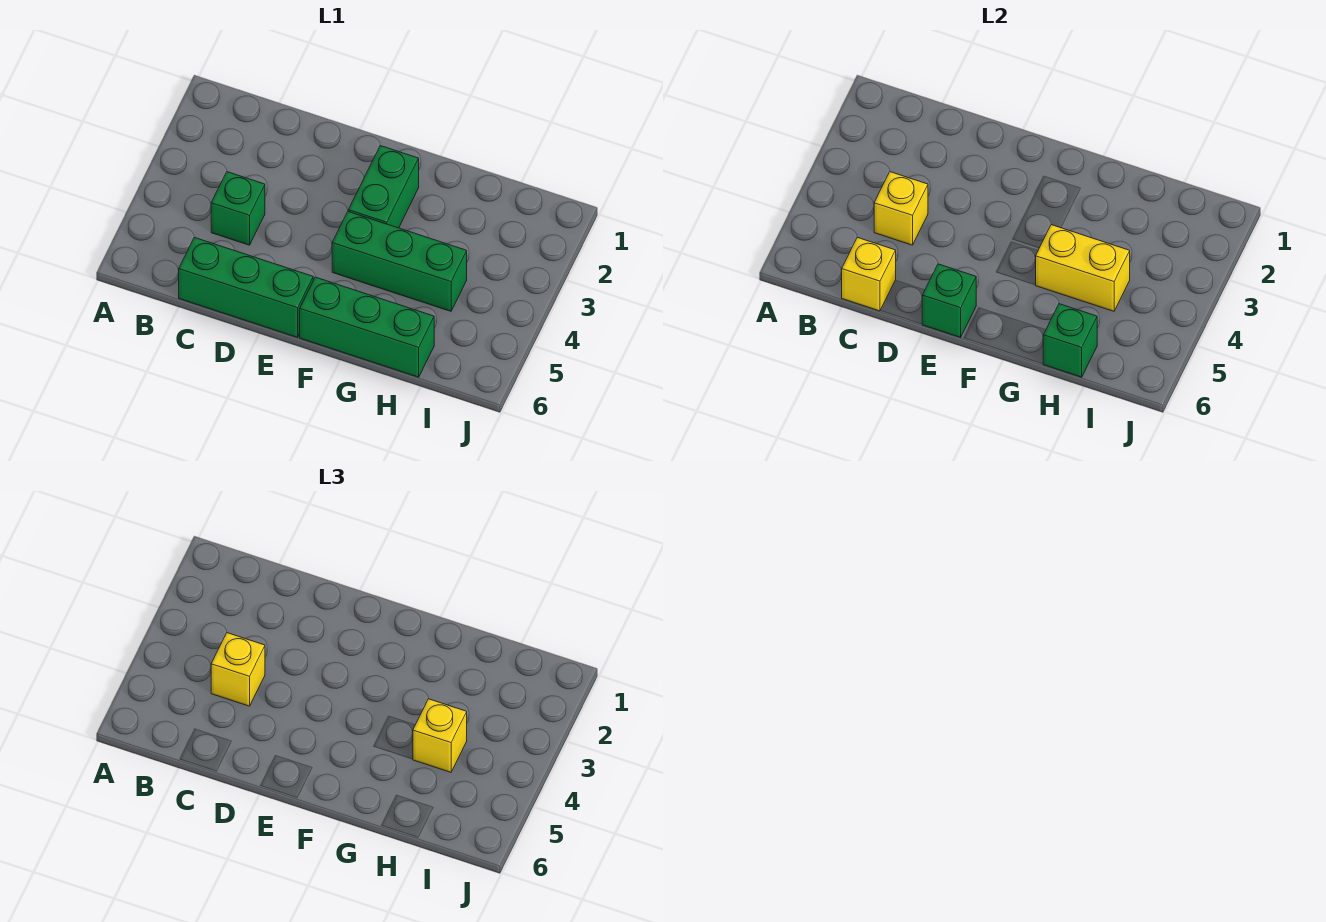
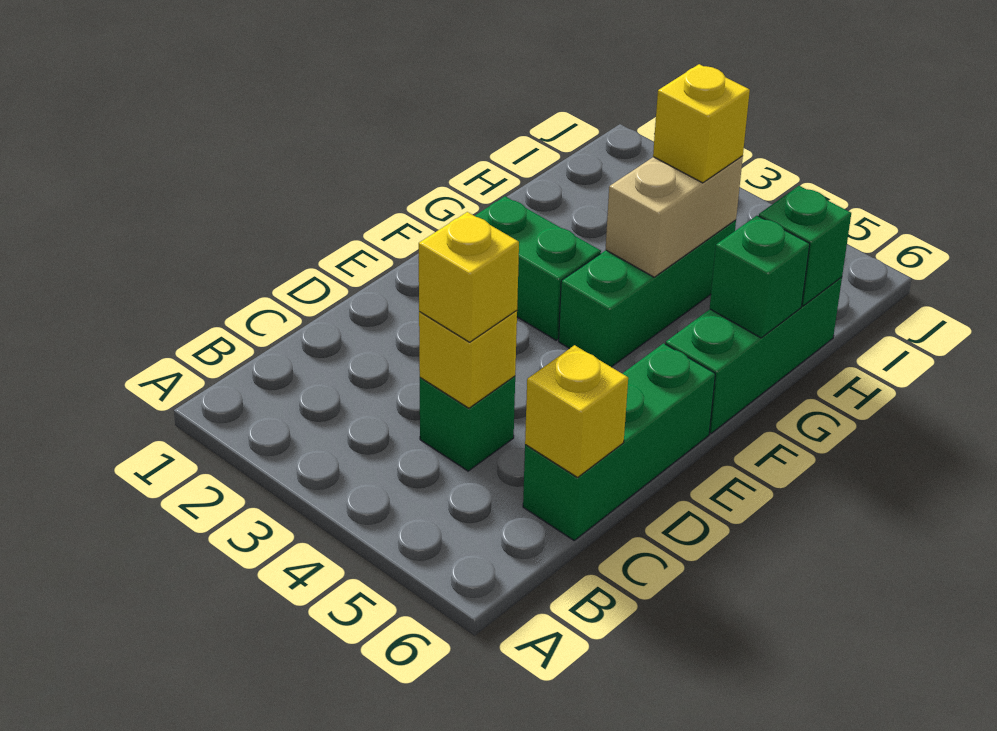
green 1x1 brick [922,264,976,337] -> green 1x1 brick moved to [710,216,810,338]
yellow 1x2 brick [1036,225,1130,311] -> tan 1x2 brick [605,156,743,277]

